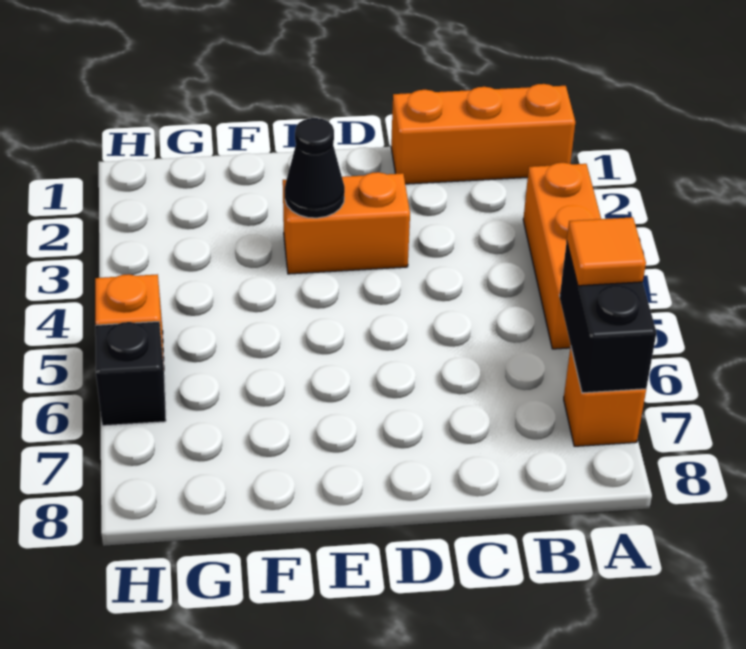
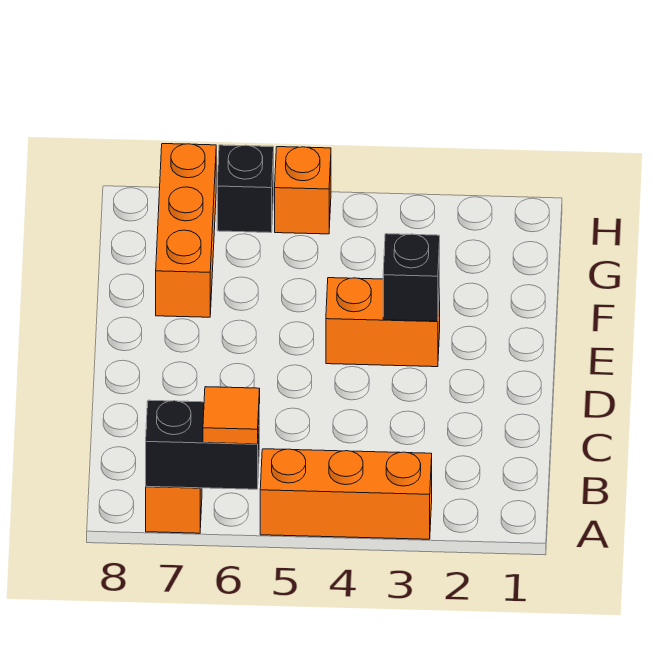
orange 1x3 brick [391,84,575,184] -> orange 1x3 brick moved to [156,144,216,317]
orange 1x2 brick [283,172,410,274] -> orange 1x2 brick turned to [326,278,440,367]
black 1x1 cone [285,118,345,218] -> black 1x1 brick [383,234,440,321]

